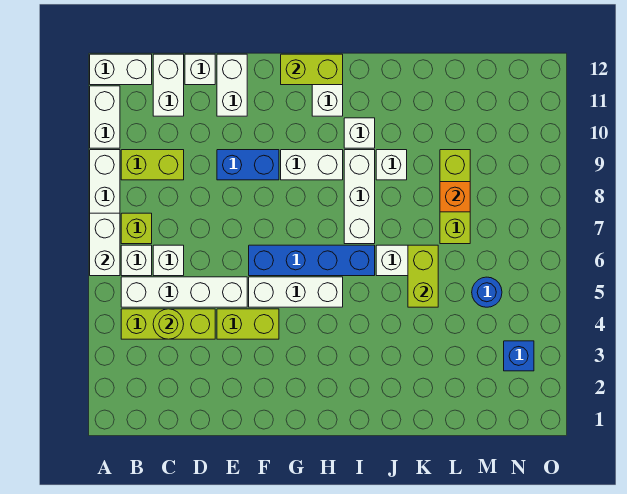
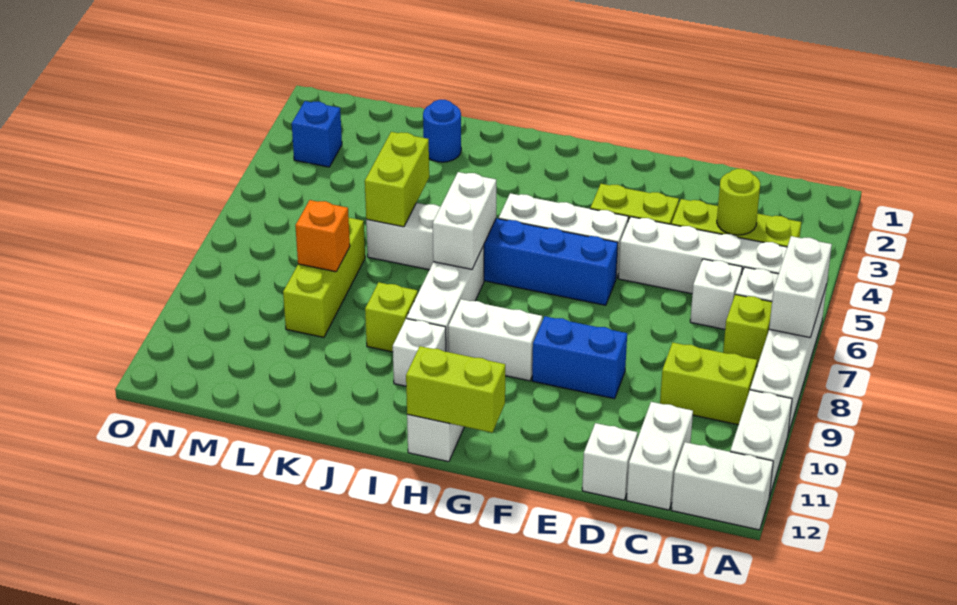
white 1x2 brick [217,54,247,116] -> white 1x2 brick moved to [433,172,496,269]
white 1x1 brick [376,150,407,180] -> lime 1x1 brick [365,282,418,352]
blue 1x1 round brick [472,277,502,307] -> blue 1x1 round brick moved to [423,100,461,162]

